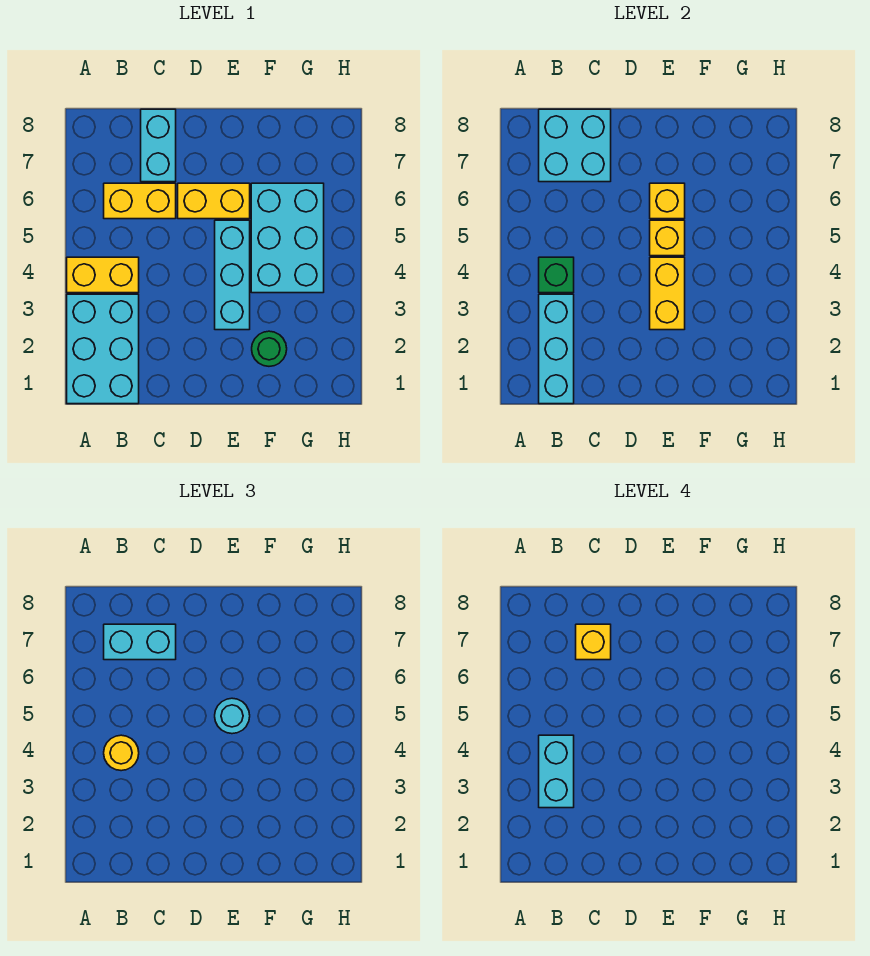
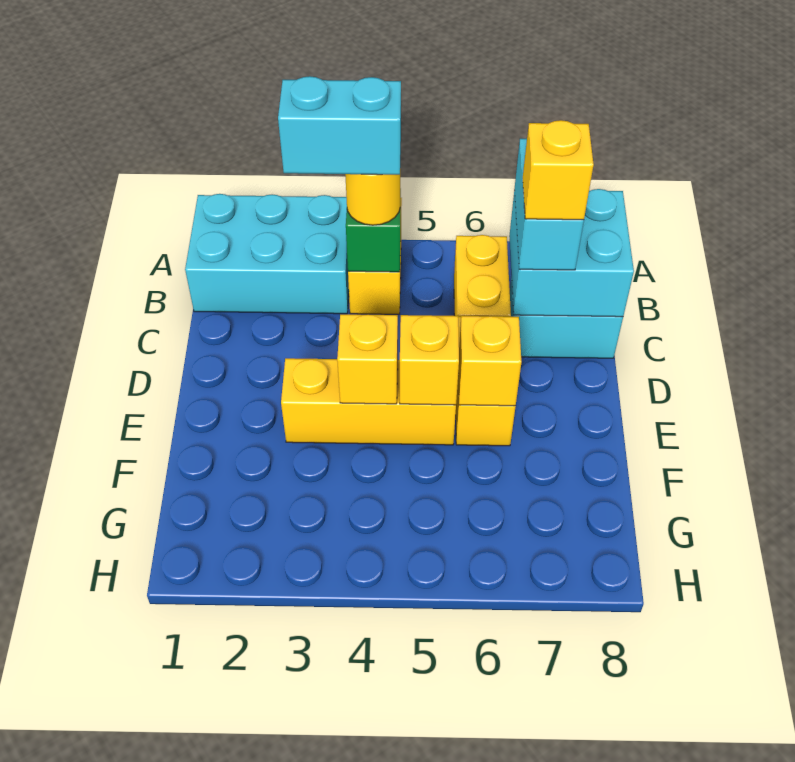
cyan 1x3 brick [539,294,574,404] -> none
cyan 1x3 brick [215,220,250,330] -> yellow 1x3 brick [281,358,456,445]
yellow 1x2 brick [650,257,685,330] -> yellow 1x1 brick [337,314,398,404]
cyan 1x1 round brick [215,698,250,734] -> none
green 1x1 round brick [252,331,287,366] -> none
cyan 2x3 brick [251,183,324,293] -> none

